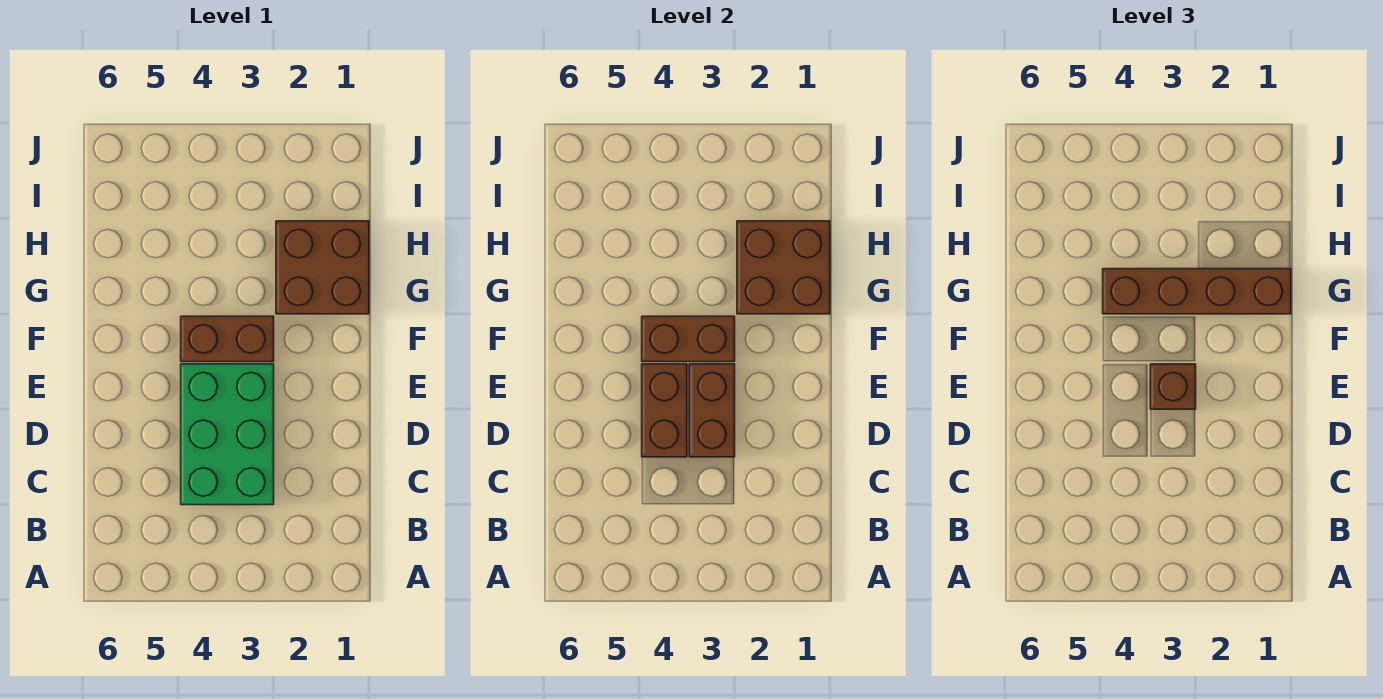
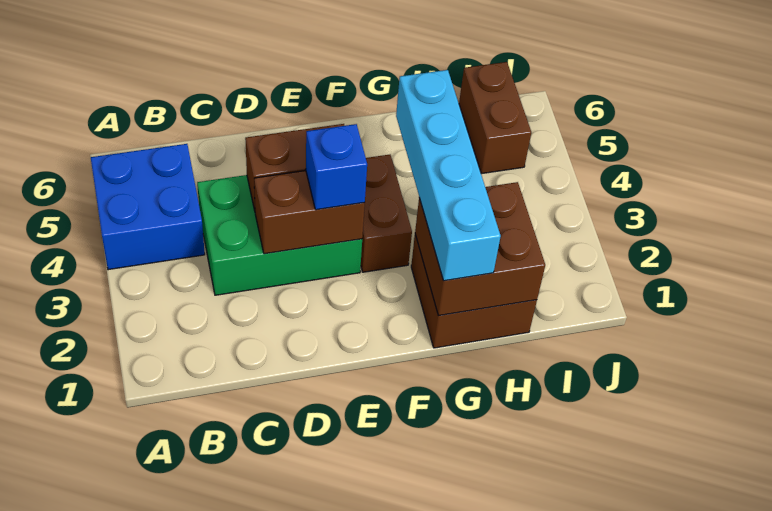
none -> blue 2x2 brick [91,144,205,270]
brown 1x1 brick [1150,364,1196,409] -> blue 1x1 brick [306,124,367,210]
brown 1x2 brick [642,316,735,362] -> brown 1x2 brick moved to [459,62,531,174]
brown 1x4 brick [1103,269,1291,314] -> cyan 1x4 brick [396,70,501,281]

